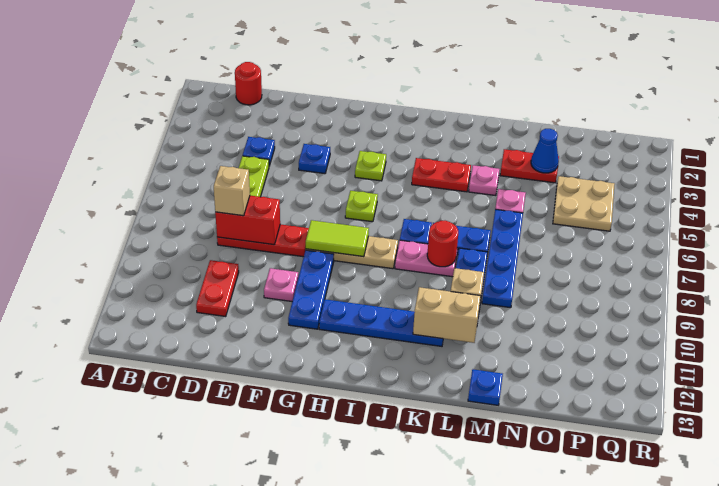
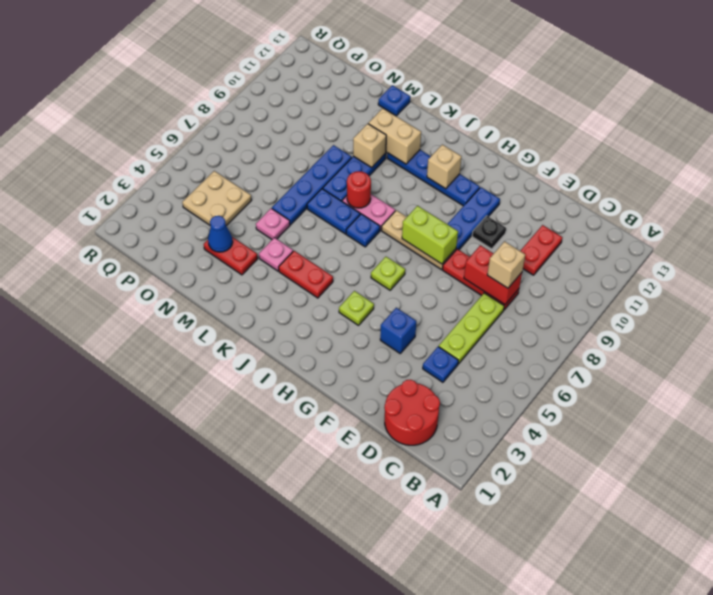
red 1x1 round brick [235,62,262,105] -> red 2x2 round brick [384,380,440,445]
blue 1x1 plate [299,144,330,174] -> blue 1x1 brick [380,308,416,353]
pink 1x1 plate [264,268,298,301] -> black 1x1 plate [472,216,506,249]
lime 1x2 tile [306,220,369,257] -> lime 1x2 brick [402,206,458,264]
none -> tan 1x1 brick [427,145,461,189]

